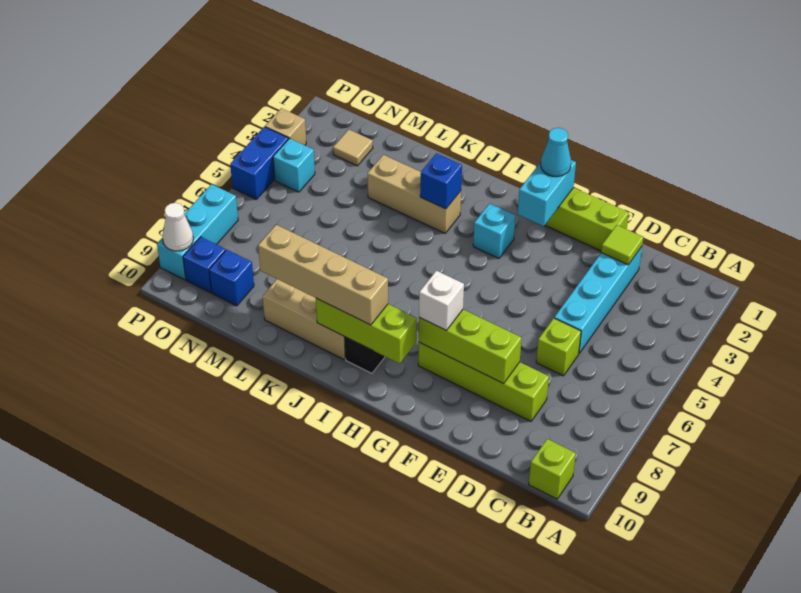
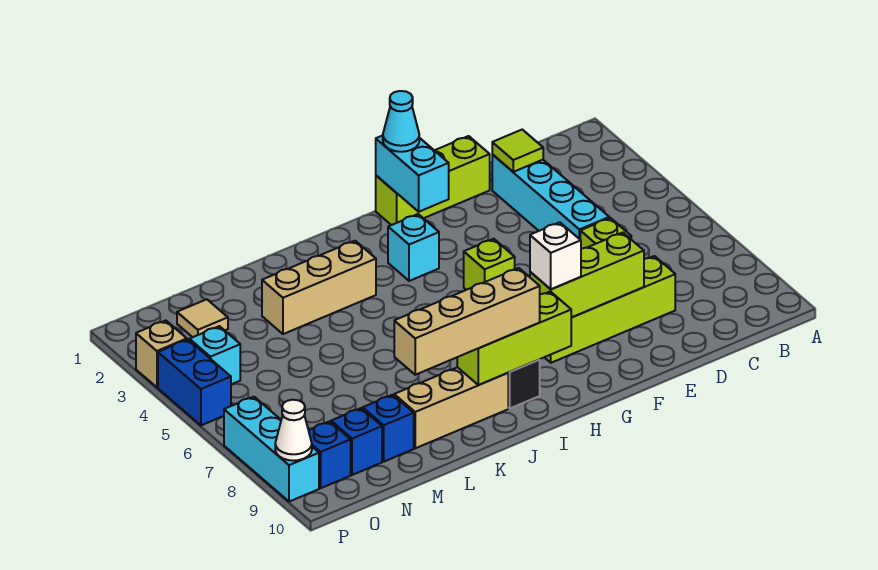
lime 1x1 brick [529,439,576,499] -> lime 1x1 brick moved to [464,239,515,290]
blue 1x1 brick [420,153,462,209] -> blue 1x1 brick moved to [363,395,414,462]

